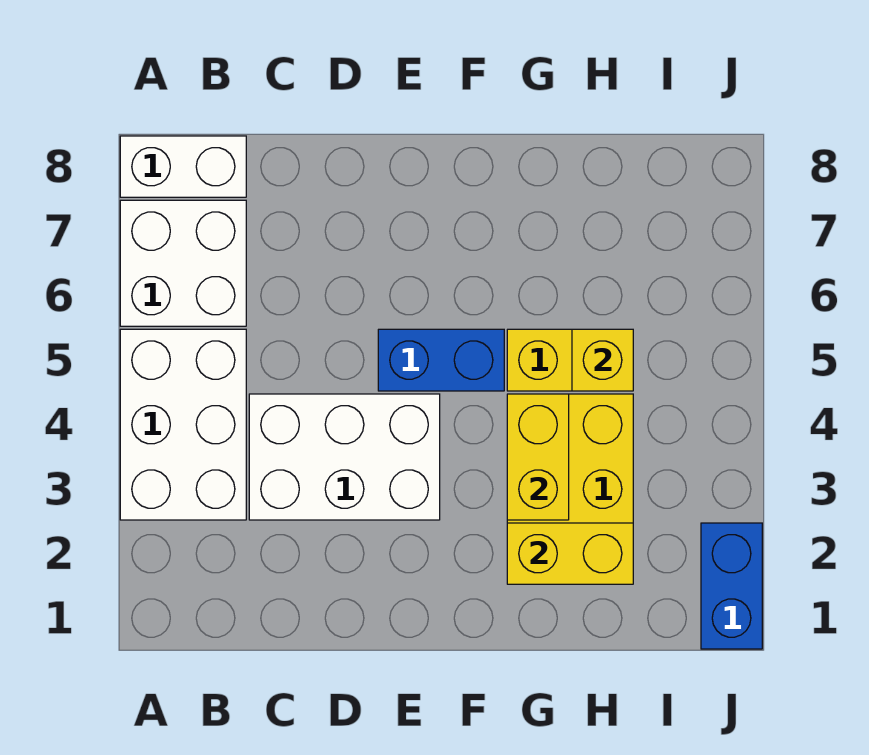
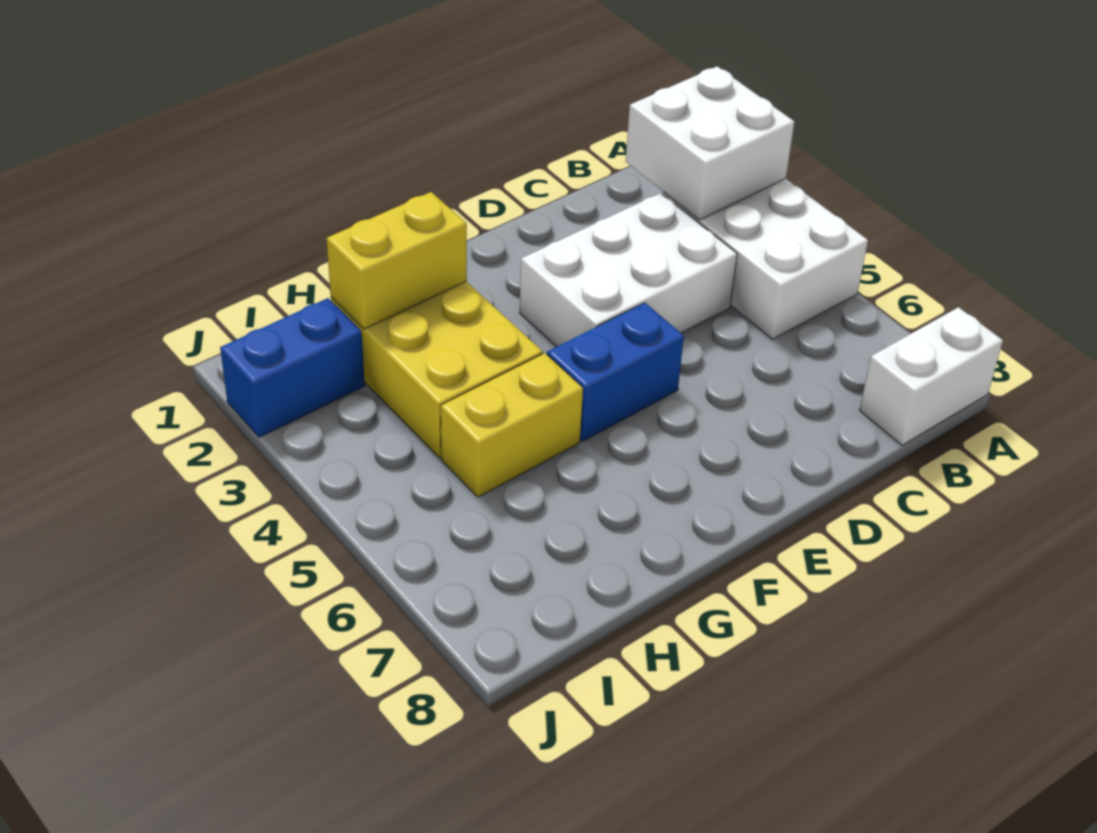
white 2x2 brick [120,200,246,326] -> white 2x2 brick moved to [626,66,794,220]
yellow 1x2 brick [507,394,569,520] -> none
yellow 1x1 brick [572,329,633,391] -> none
blue 1x2 brick [701,523,762,649] -> blue 1x2 brick turned to [220,298,365,437]

